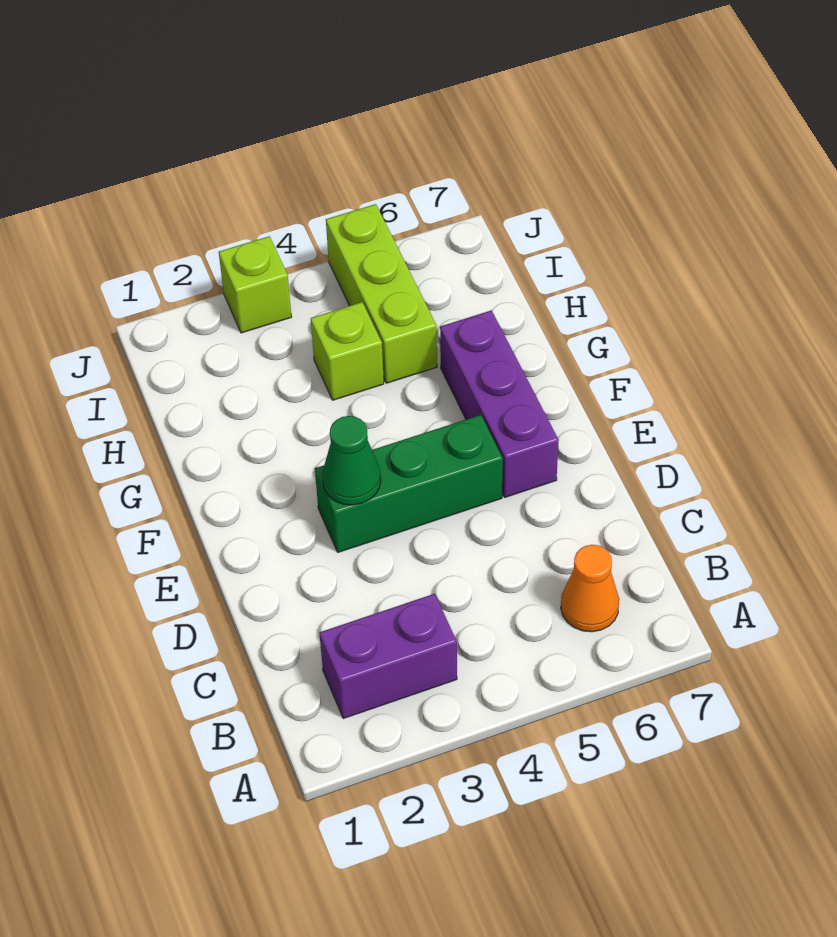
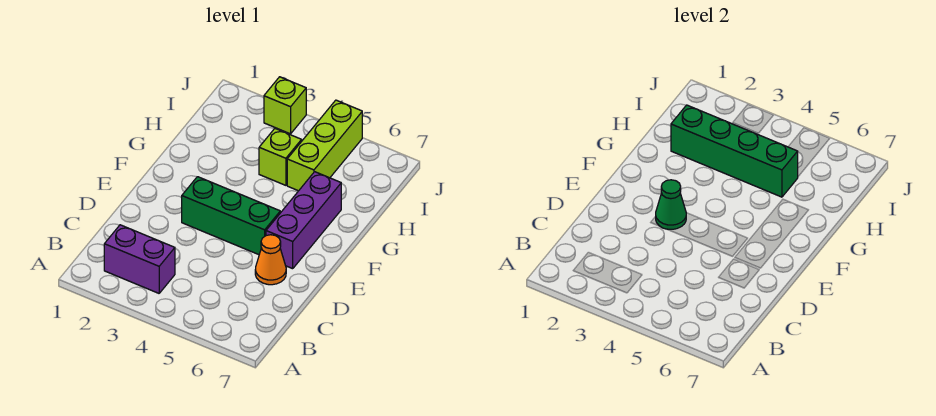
orange 1x1 cone [561,545,619,632] -> orange 1x1 cone moved to [255,235,286,285]
none -> green 1x4 brick [671,105,798,197]

